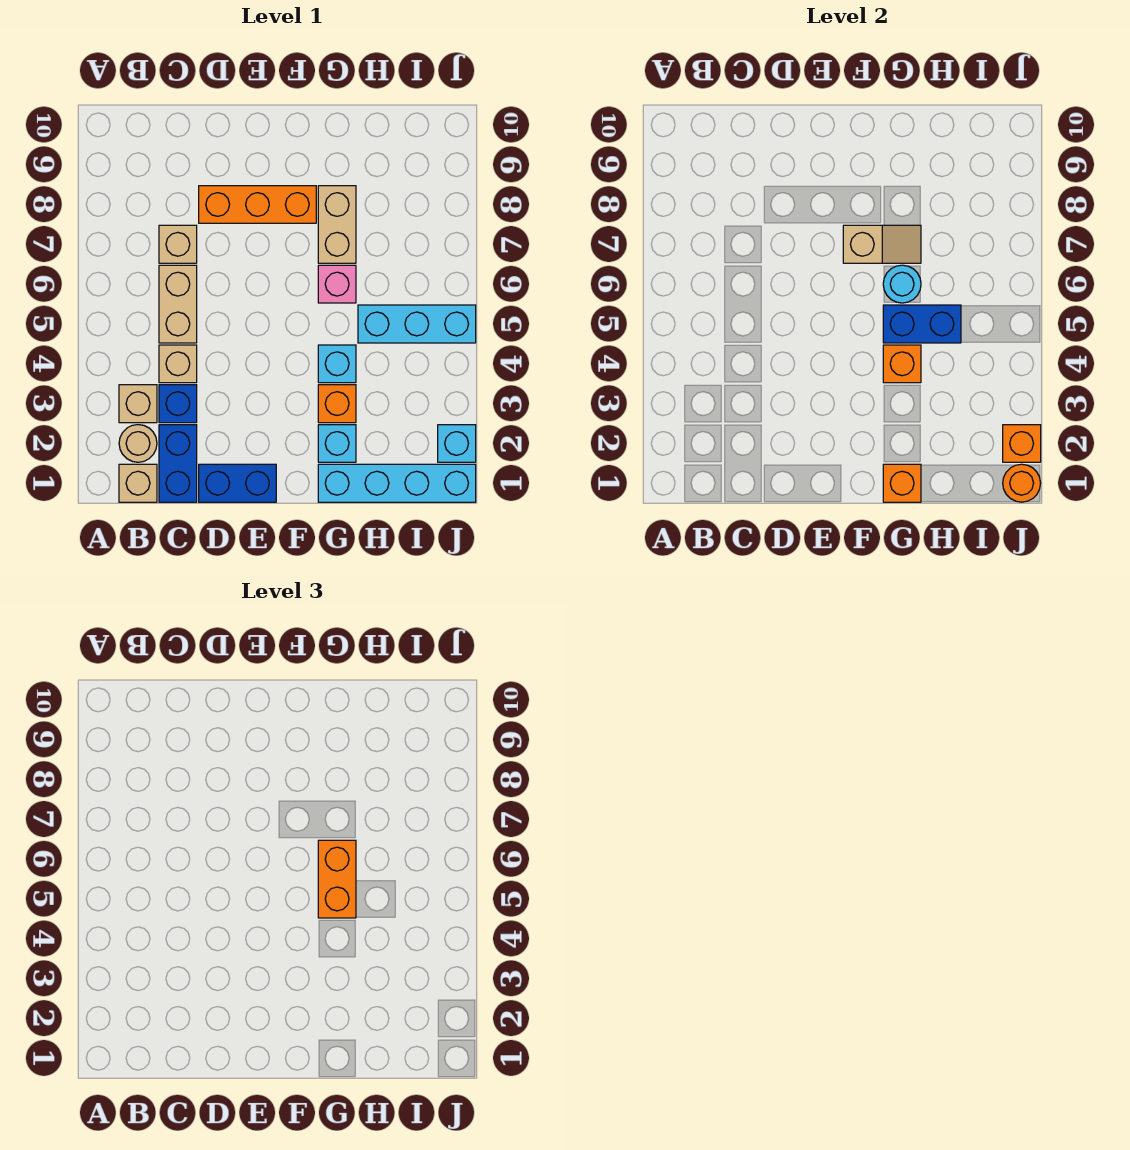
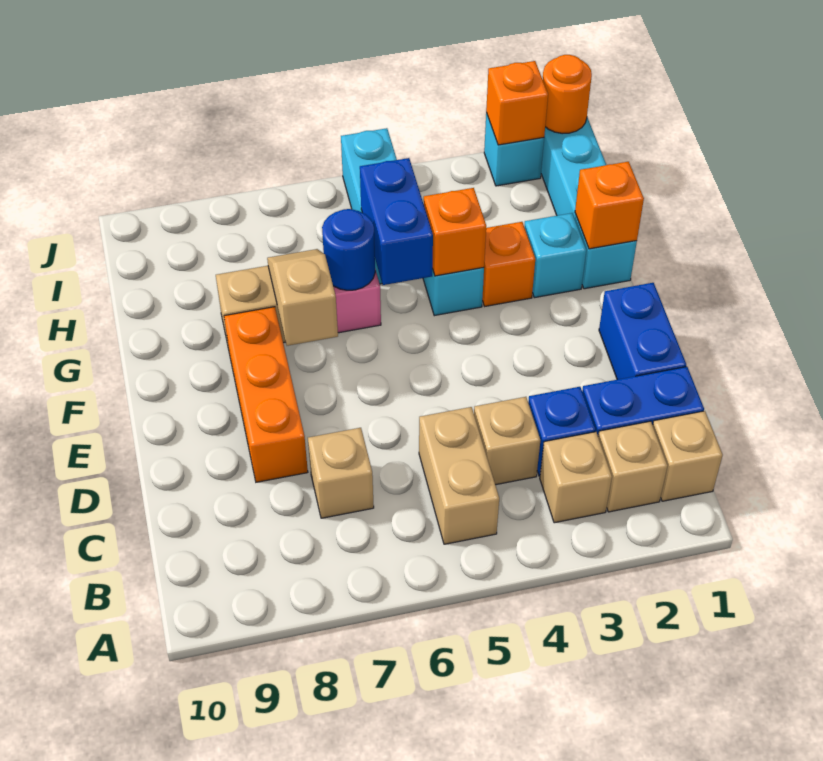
tan 1x1 round brick [119,425,157,462] -> tan 1x1 brick [598,421,668,512]
tan 1x2 brick [159,265,197,343] -> tan 1x2 brick turned to [419,407,499,544]
orange 1x2 brick [318,840,356,918] -> none
cyan 1x1 round brick [883,265,921,303] -> blue 1x1 round brick [322,209,375,290]

